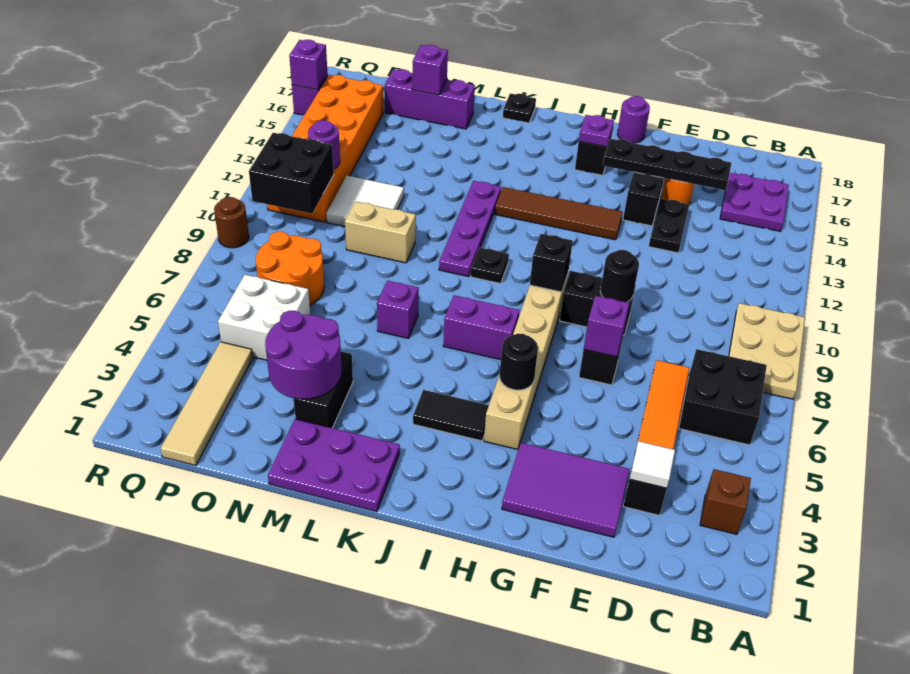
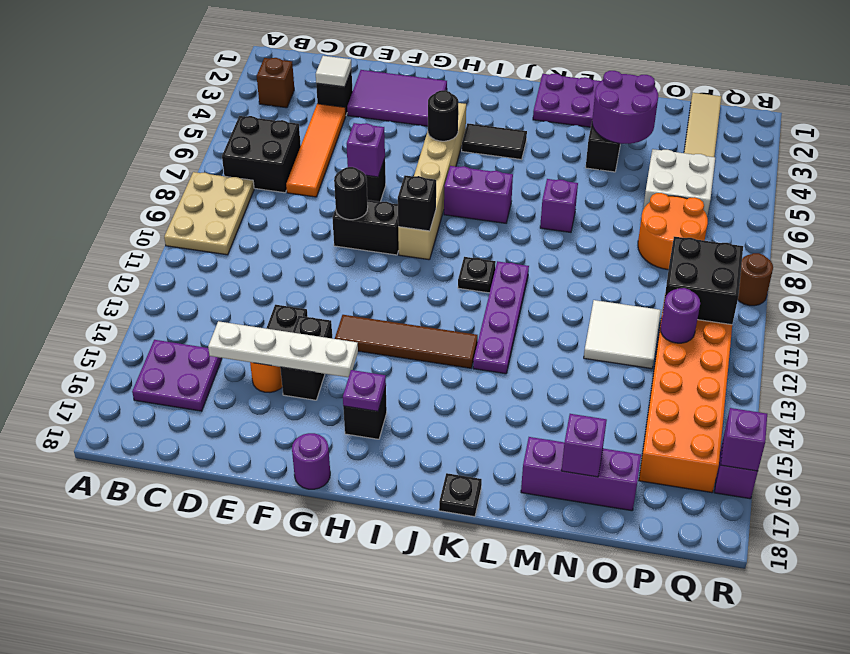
black 1x4 plate [603,139,732,190] -> white 1x4 plate [208,321,358,377]
tan 1x2 brick [345,202,416,263] -> none

